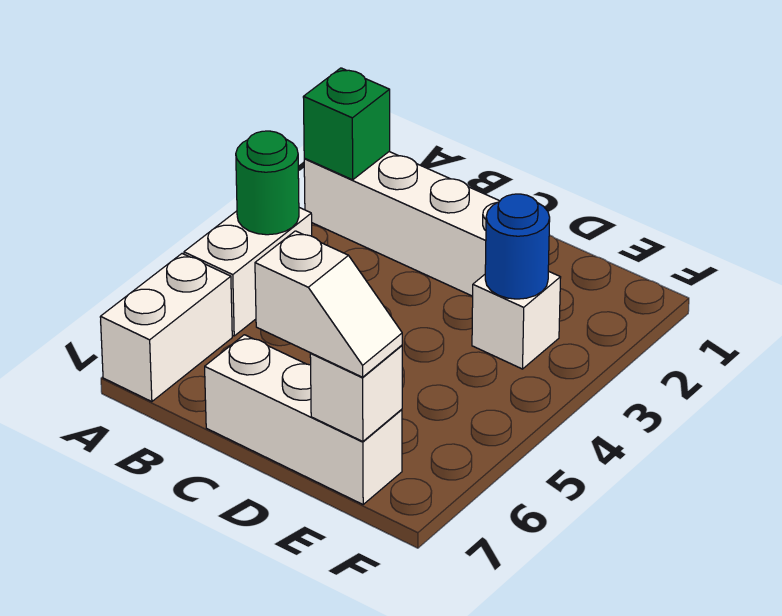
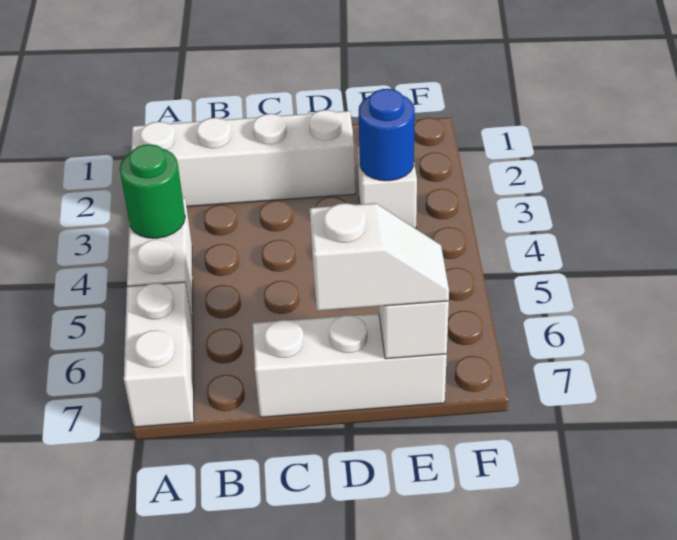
green 1x1 brick [303,68,390,180] -> none

